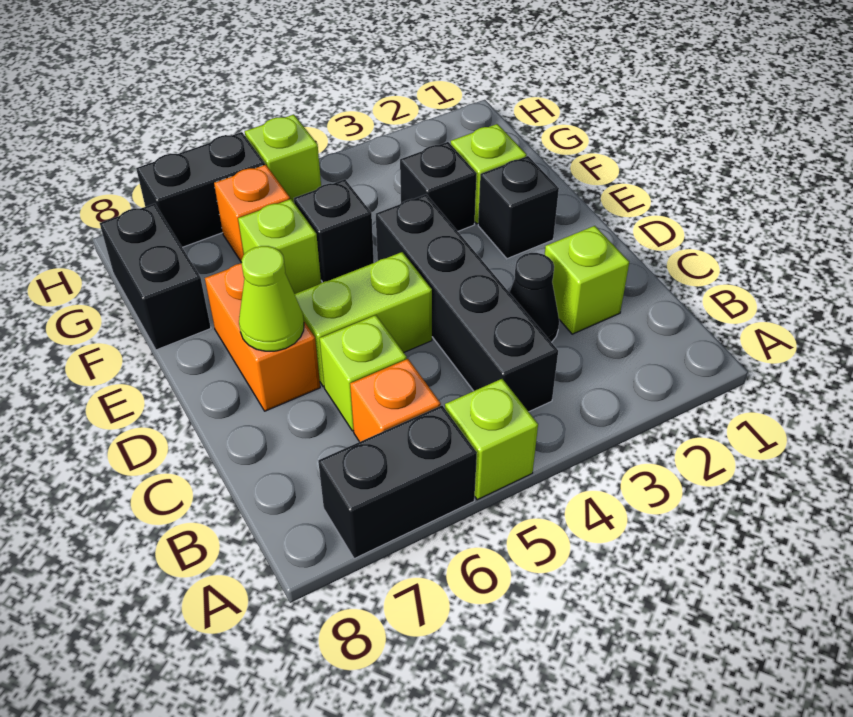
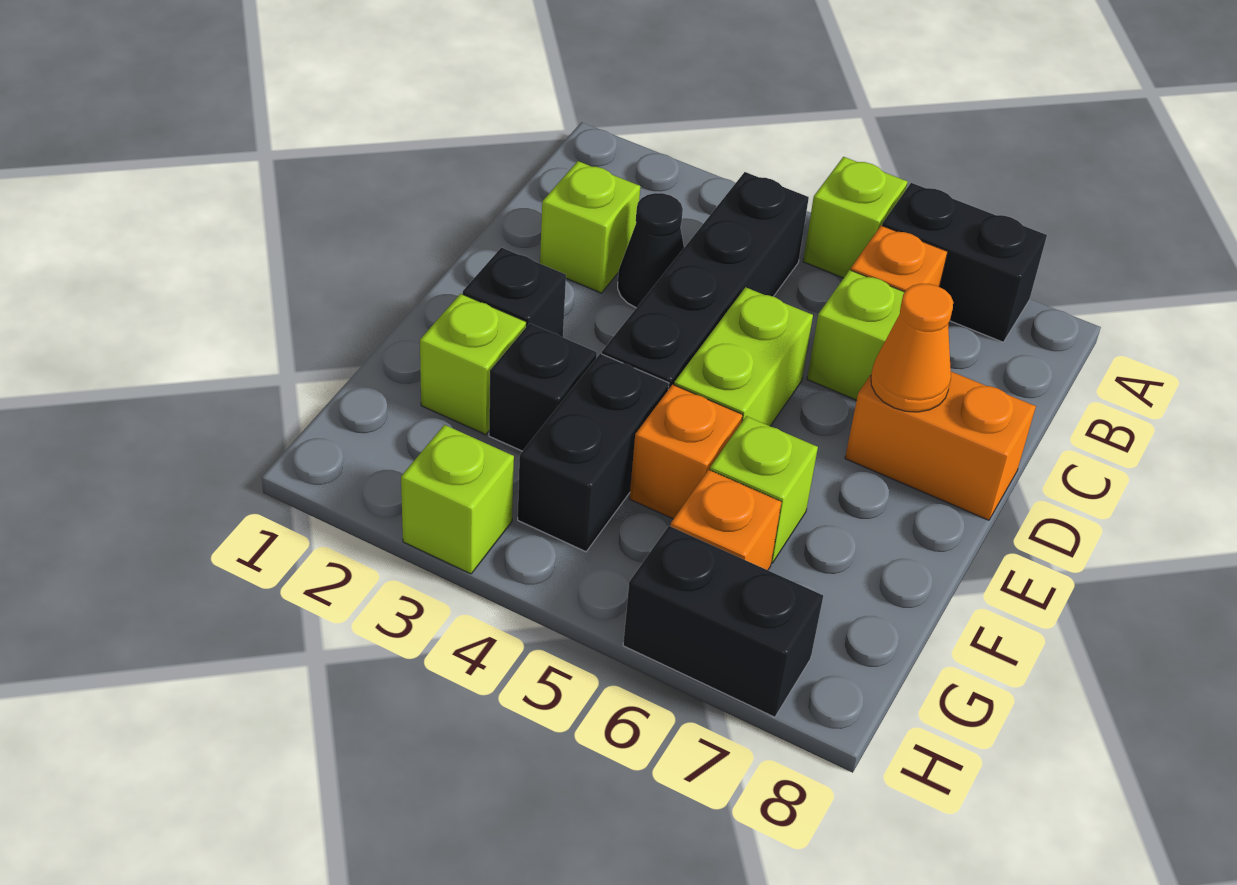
lime 1x2 brick [295,252,432,387] -> lime 1x2 brick turned to [674,287,813,426]
orange 1x2 brick [205,263,320,411] -> orange 1x2 brick turned to [845,372,1036,520]
lime 1x1 cone [239,246,304,351] -> orange 1x1 cone [871,284,953,412]
black 1x1 brick [294,179,374,282] -> orange 1x1 brick [629,385,743,519]
black 1x2 brick [100,204,211,350] -> black 1x2 brick moved to [518,354,669,552]
lime 1x1 brick [245,114,321,202] -> lime 1x1 brick moved to [401,425,514,574]

